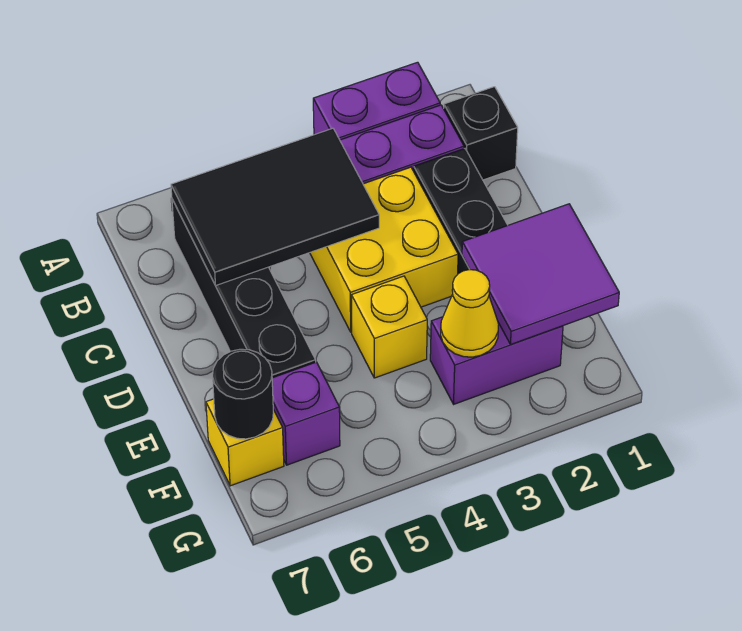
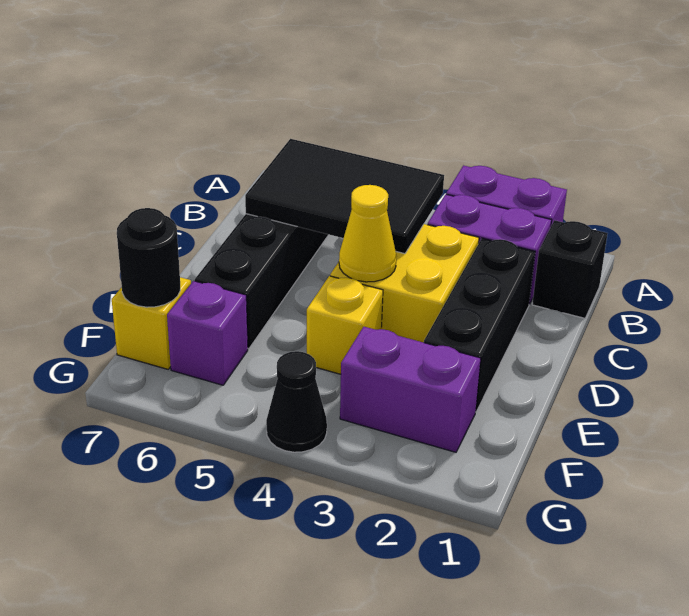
purple 2x2 tile [462,204,619,344] -> none
yellow 1x1 cone [441,270,499,357] -> yellow 1x1 cone moved to [339,185,396,282]
none -> black 1x1 cone [266,351,327,452]

